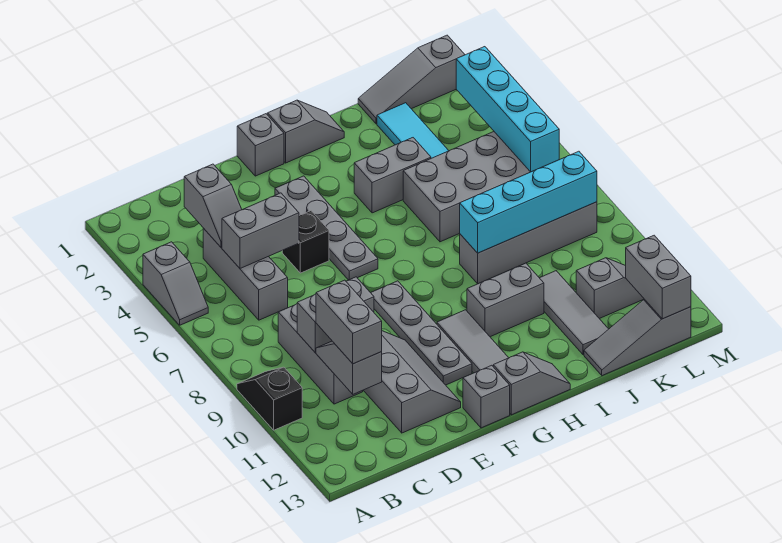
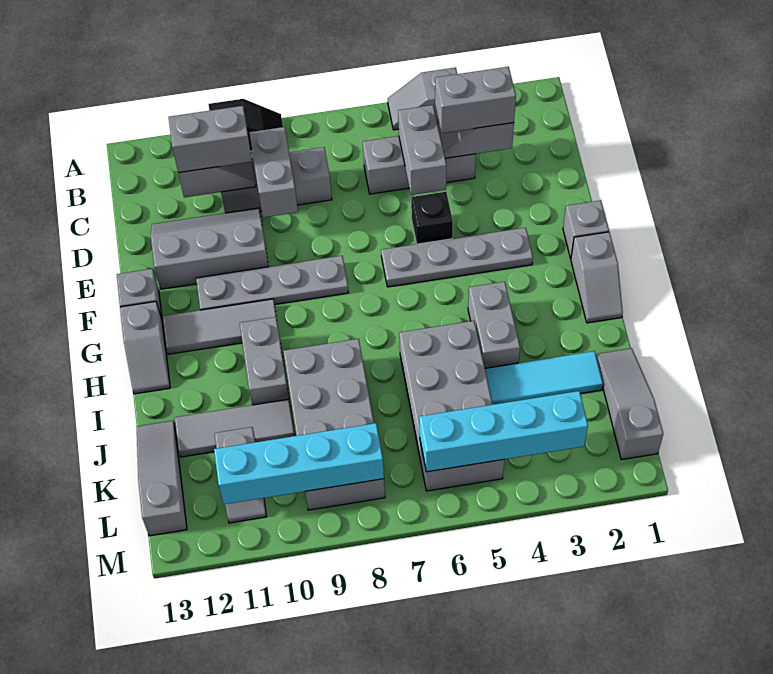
grey 2x3 slope [364,331,461,433] -> grey 2x3 slope turned to [151,208,269,289]
grey 1x4 brick [460,202,597,284] -> grey 2x4 brick [283,339,385,510]
cyan 1x4 brick [460,151,597,253] -> cyan 1x4 brick turned to [214,423,384,504]
grey 1x2 brick [626,235,691,319] -> grey 1x2 brick moved to [435,67,516,133]

